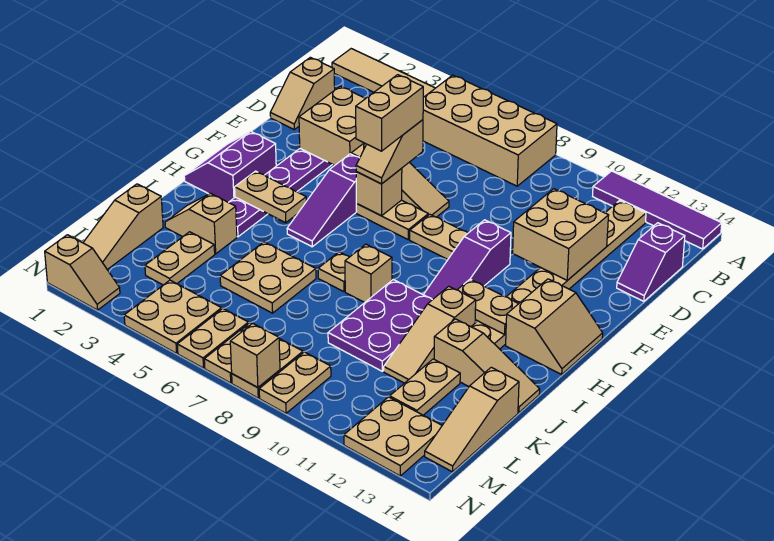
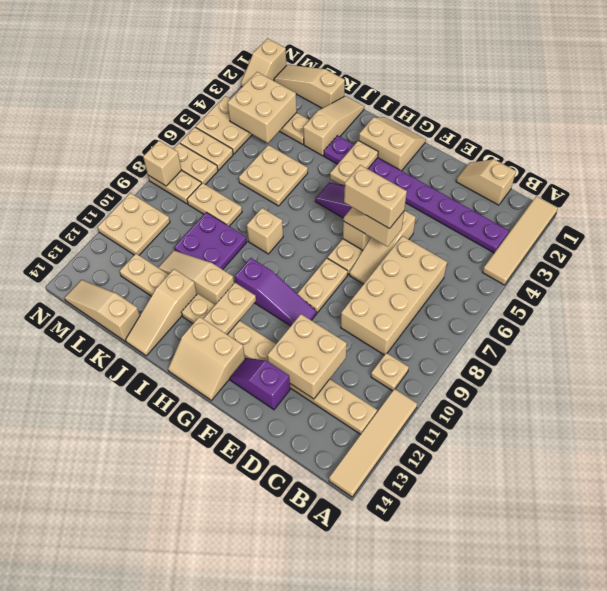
tan 2x4 brick [423,75,557,186] -> tan 2x4 brick moved to [341,236,447,355]
purple 1x4 tile [593,171,722,249] -> tan 1x4 tile [329,389,417,497]
purple 1x2 slope [617,223,685,301] -> purple 1x2 slope moved to [230,358,290,410]
tan 2x2 brick [299,86,366,165] -> tan 2x2 brick moved to [228,72,297,143]
purple 1x3 slope [423,220,511,300] -> purple 1x3 slope turned to [235,258,317,326]
purple 2x2 slope [184,131,276,202] -> tan 2x2 slope [359,117,426,171]
tan 1x1 plate [318,252,349,292] -> tan 1x1 plate moved to [371,353,409,391]
purple 2x3 plate [328,280,432,371] -> purple 2x2 plate [174,212,247,269]
tan 1x2 slope [165,193,237,254] -> tan 1x3 slope [303,96,364,156]
tan 1x2 plate [259,352,331,413] -> tan 1x2 plate moved to [187,183,242,226]
tan 2x2 plate [344,397,442,476] -> tan 2x2 plate moved to [97,193,170,255]

